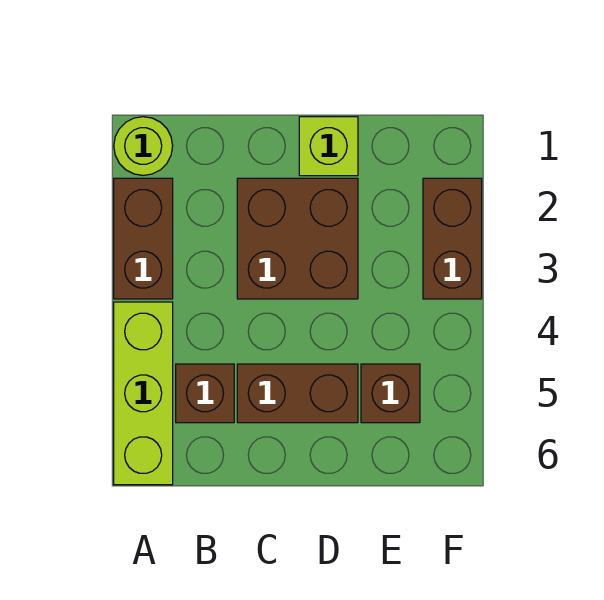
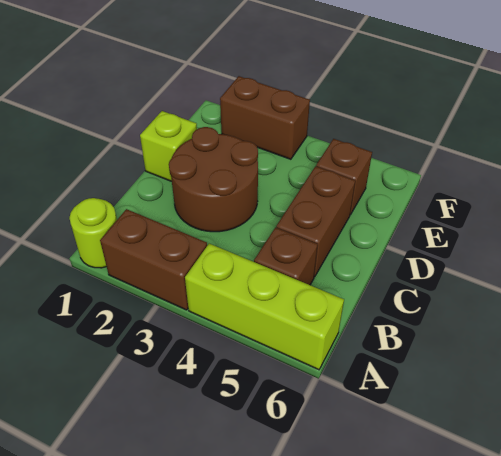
brown 2x2 brick [237,178,358,299] -> brown 2x2 round brick [169,127,258,232]

